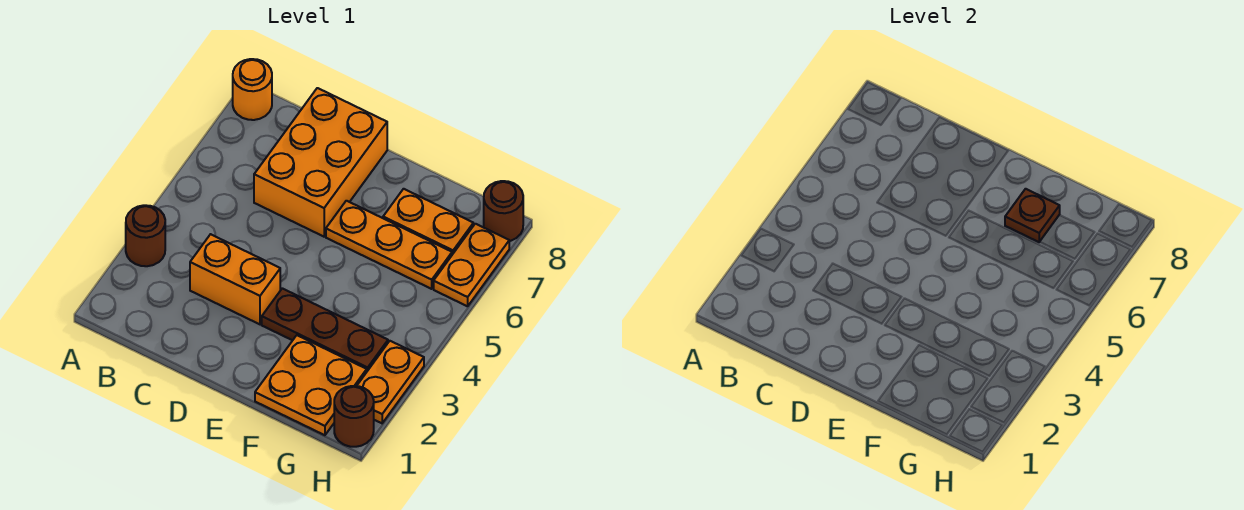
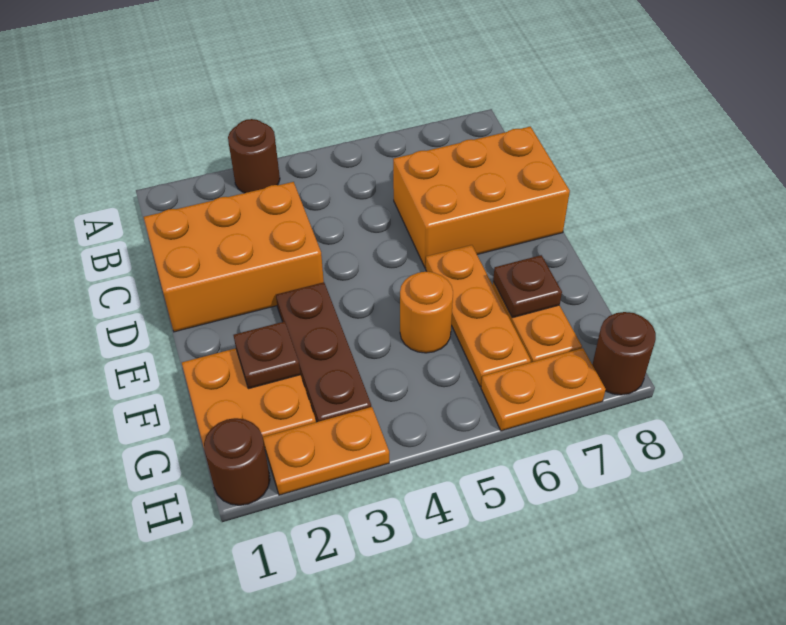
orange 1x1 round brick [233,59,272,120] -> orange 1x1 round brick moved to [400,271,453,353]
orange 1x2 brick [190,234,280,324] -> orange 2x3 brick [144,182,324,332]
none -> brown 1x1 plate [233,321,301,389]

